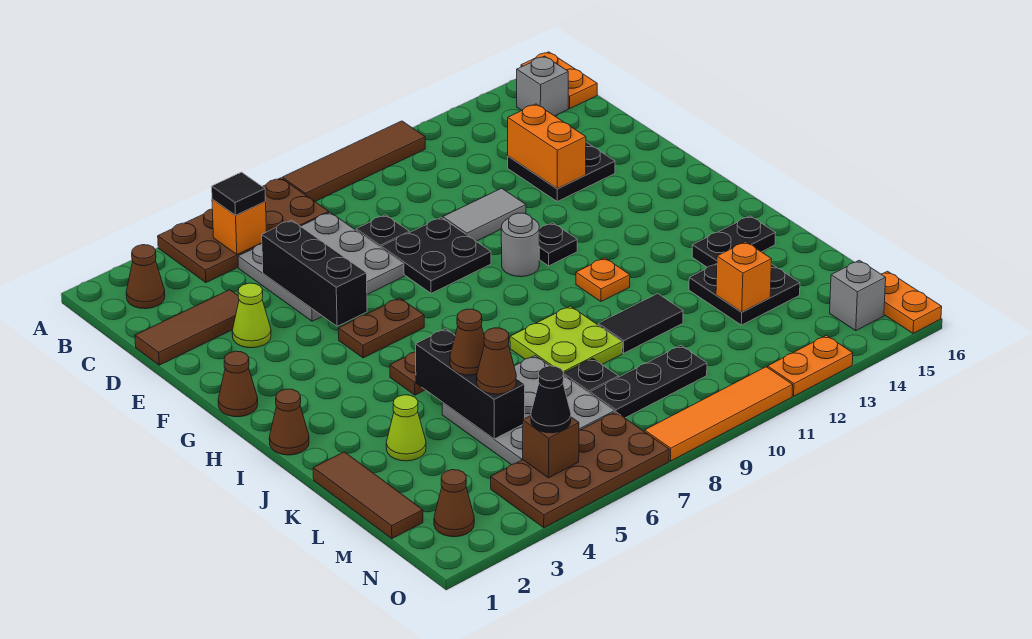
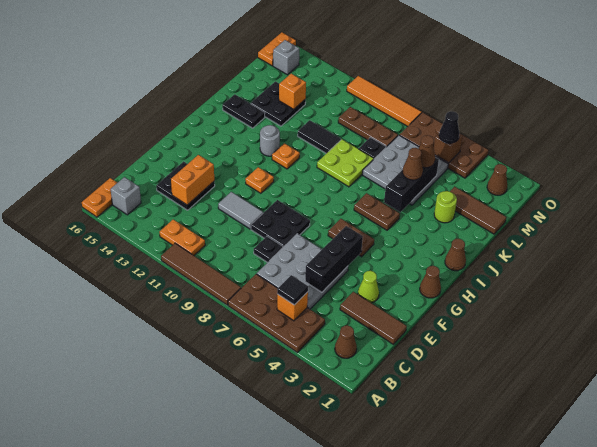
grey 1x1 round brick [501,213,539,277] -> grey 1x1 round brick moved to [260,125,280,156]
black 1x1 plate [539,223,577,266] -> orange 1x1 plate [245,167,274,193]
brown 1x3 tile [313,452,423,539] -> brown 1x3 tile turned to [450,187,506,234]
lime 1x1 cone [386,395,426,461] -> lime 1x1 round brick [434,191,457,223]
black 1x3 plate [590,346,707,418] -> brown 1x3 plate [338,107,398,147]
orange 1x2 plate [768,335,853,396] -> orange 1x2 plate moved to [160,219,205,255]

